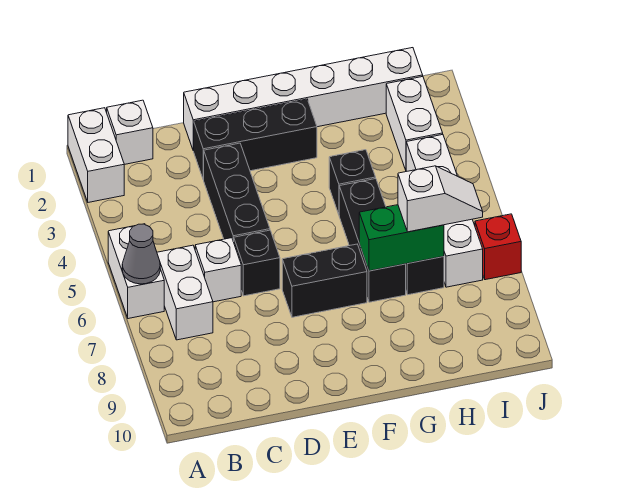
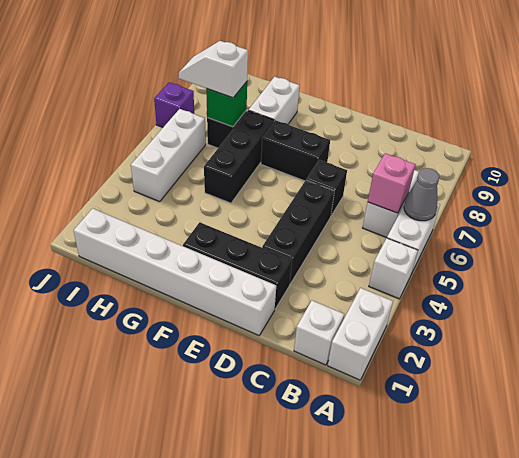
none -> pink 1x1 brick [368,153,416,213]
white 1x1 brick [195,238,241,302] -> white 1x1 brick moved to [369,238,418,299]
black 1x1 brick [329,150,376,214] -> none
green 1x2 brick [359,205,444,271] -> green 1x1 brick [206,82,247,127]
white 1x2 brick [386,77,443,170] -> white 1x2 brick moved to [249,77,300,124]
white 1x4 brick [406,135,483,287] -> white 1x3 brick [131,109,206,202]
red 1x1 brick [475,214,521,280] -> purple 1x1 brick [154,82,194,127]

